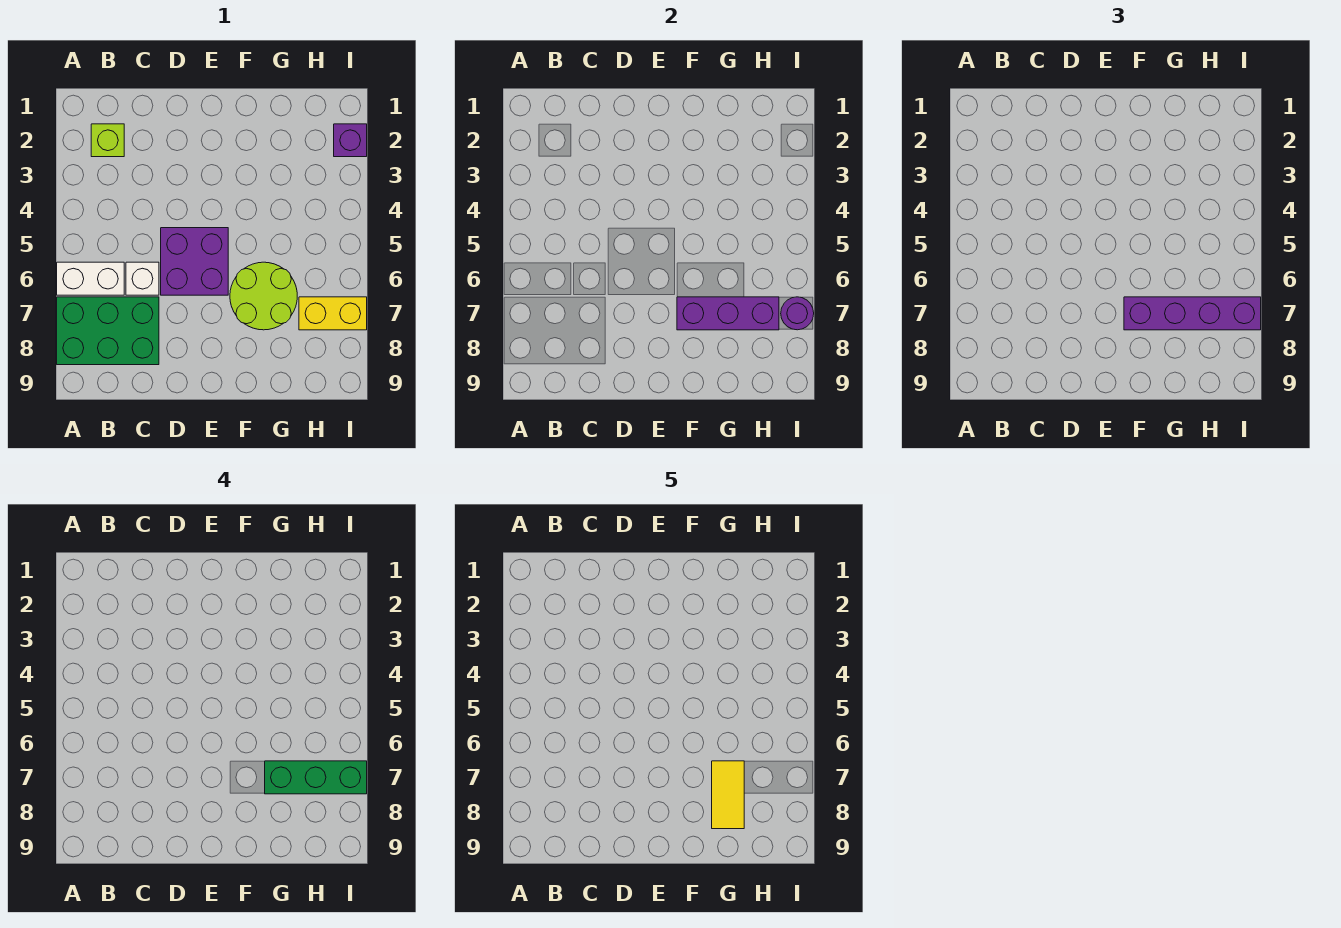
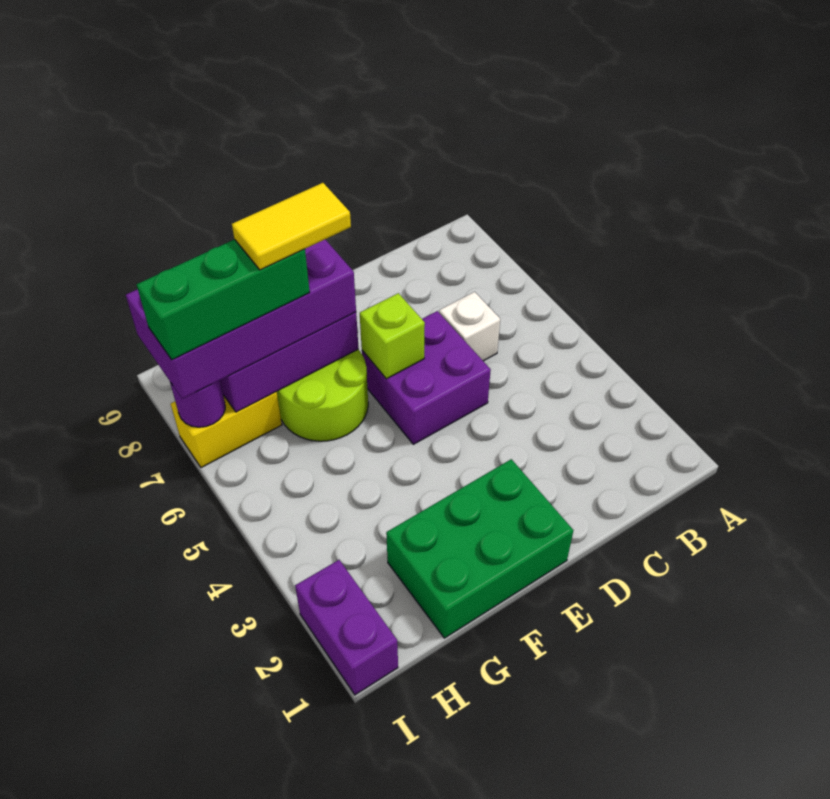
white 1x2 brick [57,262,124,295] -> none
green 2x3 brick [57,297,159,365] -> green 2x3 brick moved to [386,459,573,638]
lime 1x1 brick [91,124,124,157] -> lime 1x1 brick moved to [360,293,425,379]
purple 1x4 brick [1124,297,1261,330] -> purple 2x4 brick [126,240,356,399]
yellow 1x2 tile [712,761,744,829] -> yellow 1x2 tile turned to [232,183,351,270]
purple 1x1 brick [334,124,367,157] -> purple 1x2 brick [295,560,398,695]

